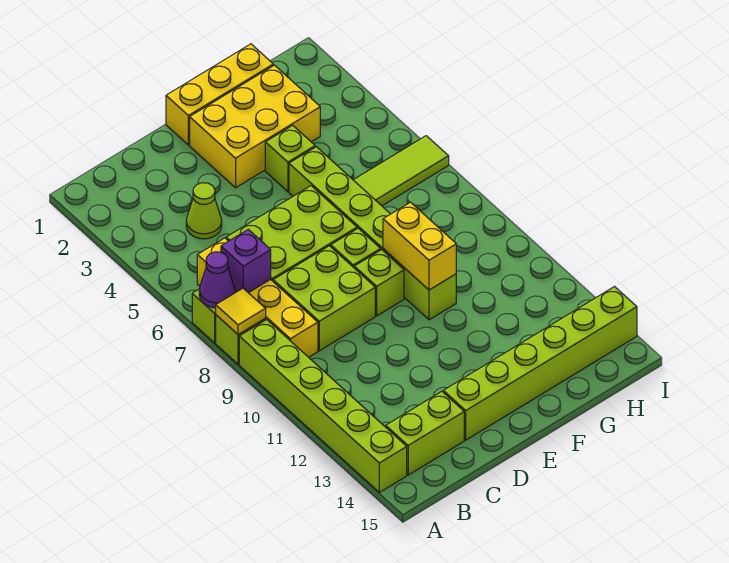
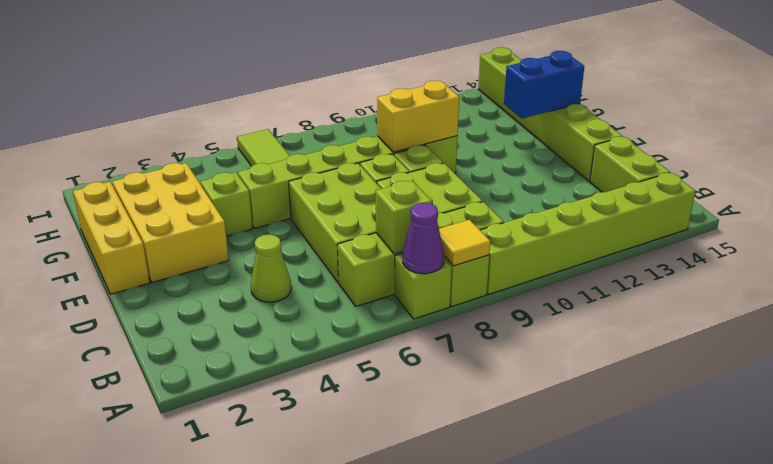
yellow 1x4 brick [197,238,318,357] -> lime 1x4 brick [337,202,504,306]
purple 1x1 brick [221,229,271,293] -> lime 1x1 brick [376,181,432,254]
none -> blue 1x2 brick [504,51,584,119]

